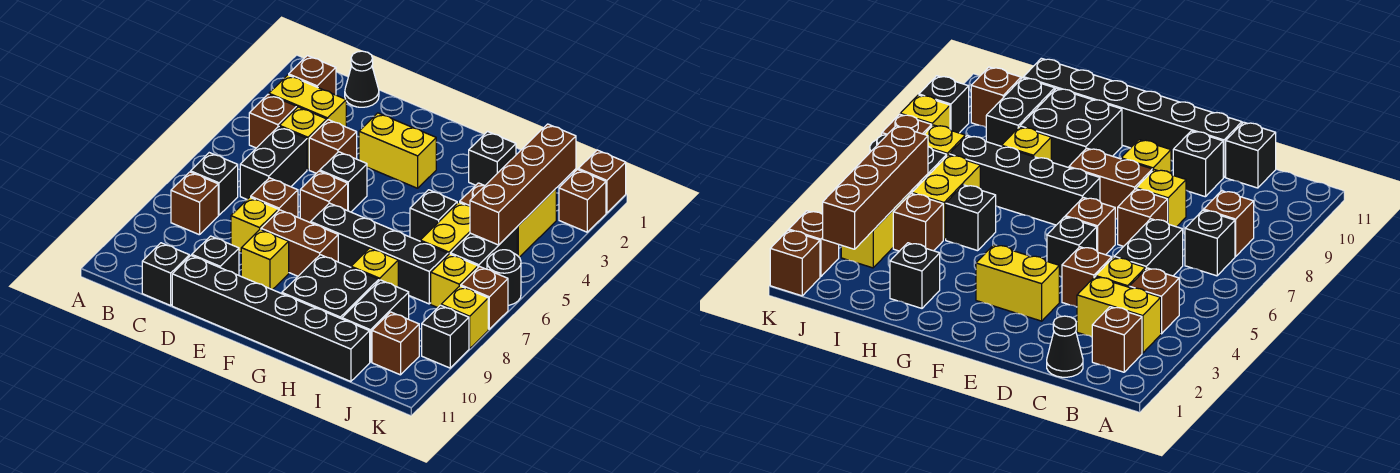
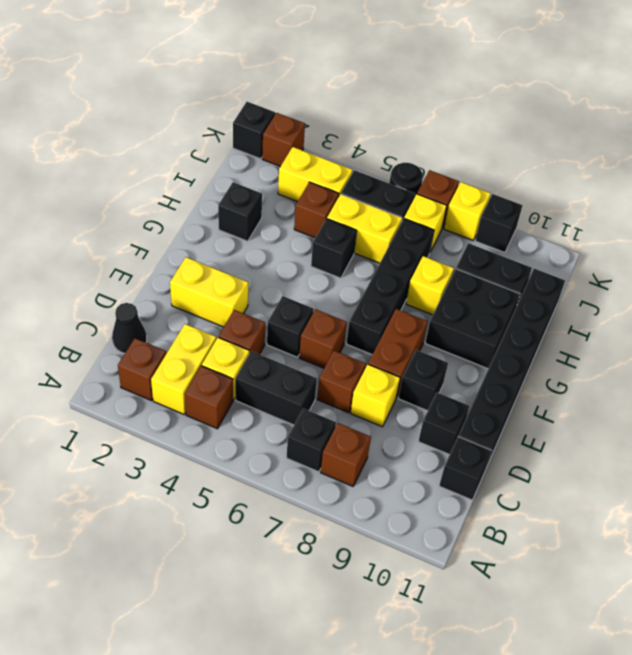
yellow 1x2 brick [359,113,436,188] -> yellow 1x2 brick turned to [170,257,248,327]
yellow 1x1 brick [241,229,289,290] -> black 1x1 brick [398,350,448,411]
brown 1x4 brick [470,124,576,245] -> none
brown 1x1 brick [372,312,419,375] -> none
brown 1x1 brick [578,150,626,213] -> black 1x1 brick [233,102,275,159]

